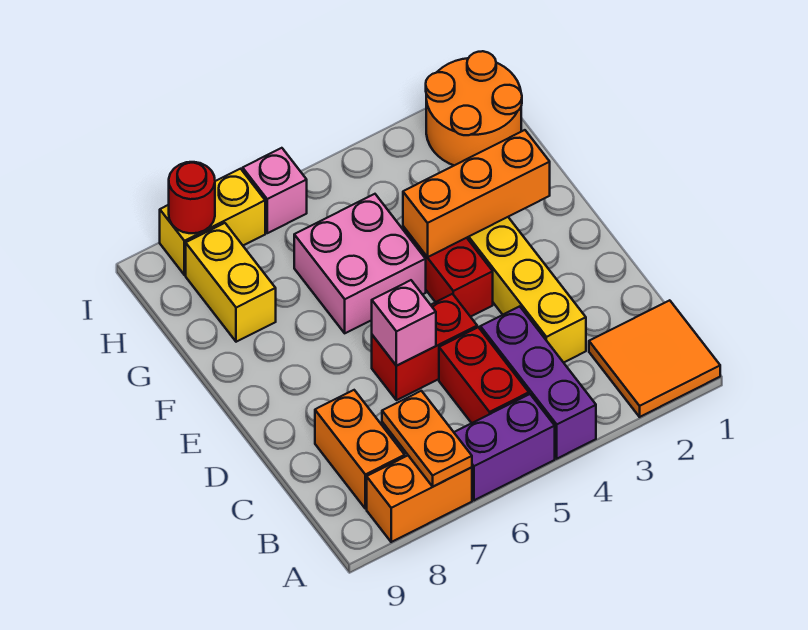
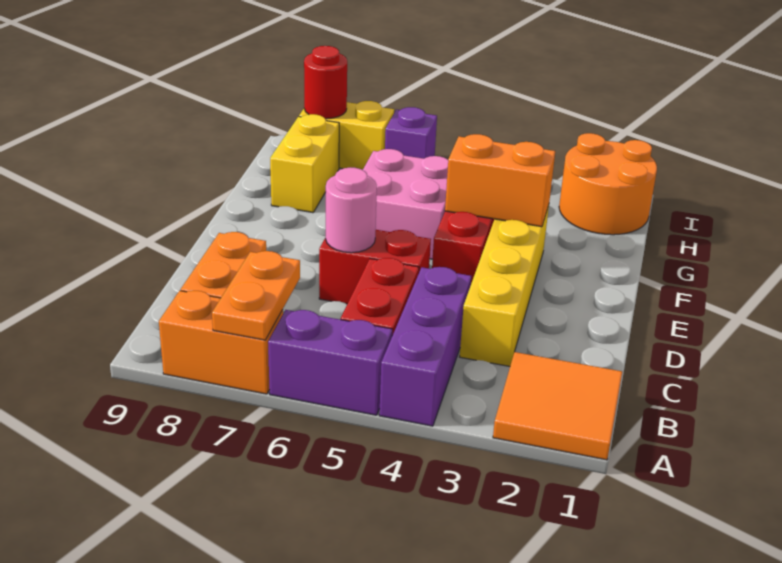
pink 1x1 brick [372,280,436,366] -> pink 1x1 round brick [326,167,377,253]
orange 1x3 brick [403,130,550,257] -> orange 1x2 brick [445,134,555,227]
pink 1x1 brick [243,148,307,233] -> purple 1x1 brick [385,107,437,159]

